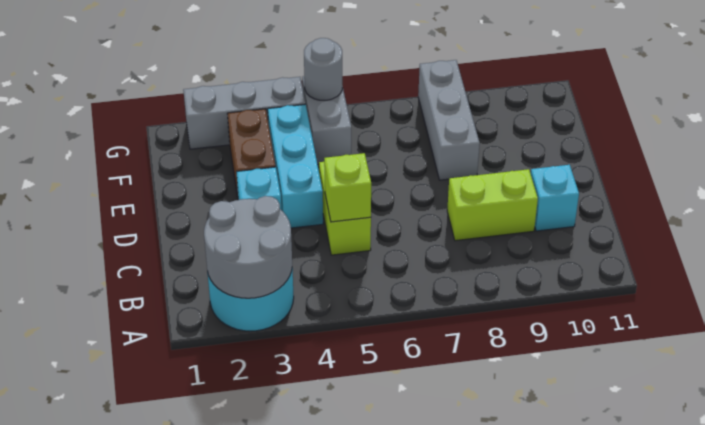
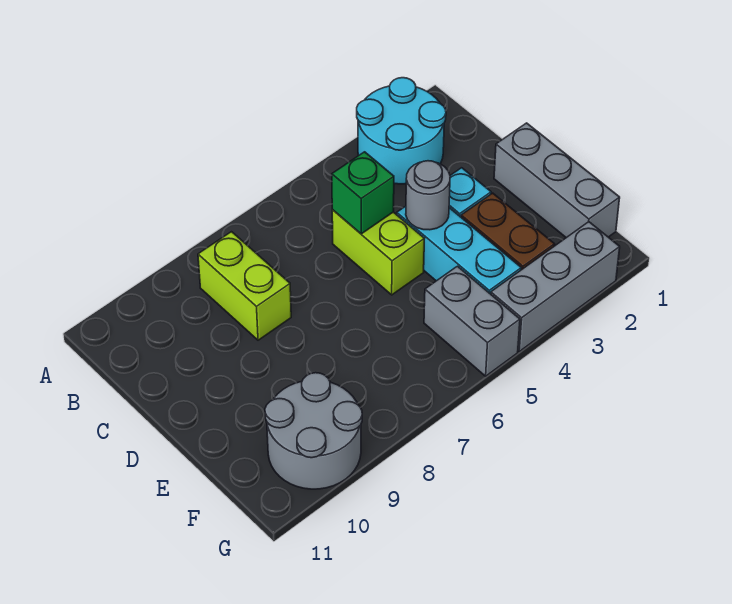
grey 2x2 round brick [204,196,292,298] -> grey 2x2 round brick moved to [265,373,362,489]
lime 1x1 brick [324,153,371,222] -> green 1x1 brick [332,152,394,234]
lime 1x2 brick [447,169,538,241] -> lime 1x2 brick turned to [198,232,291,340]
cyan 1x1 brick [531,165,579,231] -> none
grey 1x3 brick [418,60,480,180] -> grey 1x3 brick moved to [494,123,620,238]
grey 1x1 round brick [304,38,342,100] -> grey 1x1 round brick moved to [406,161,450,230]

